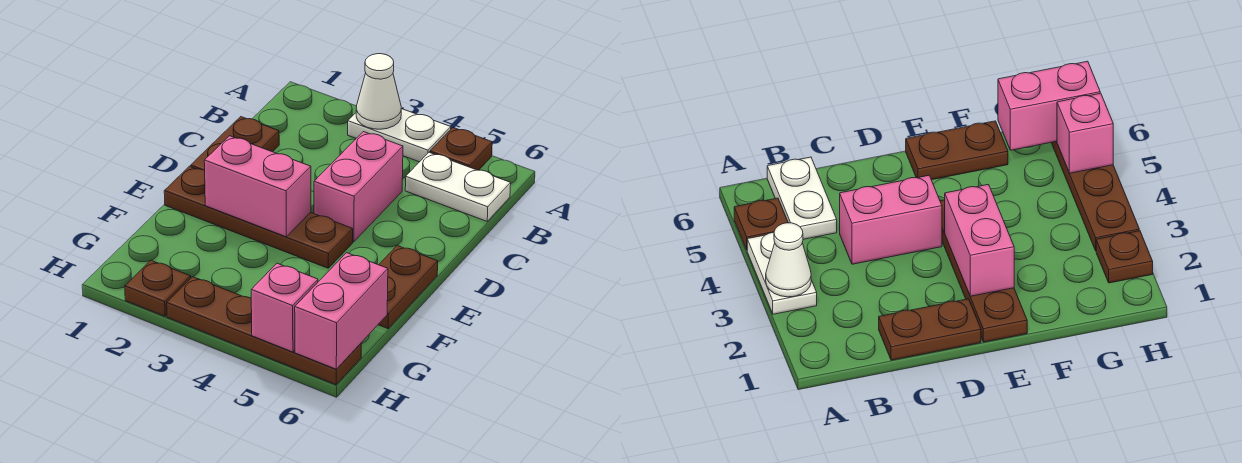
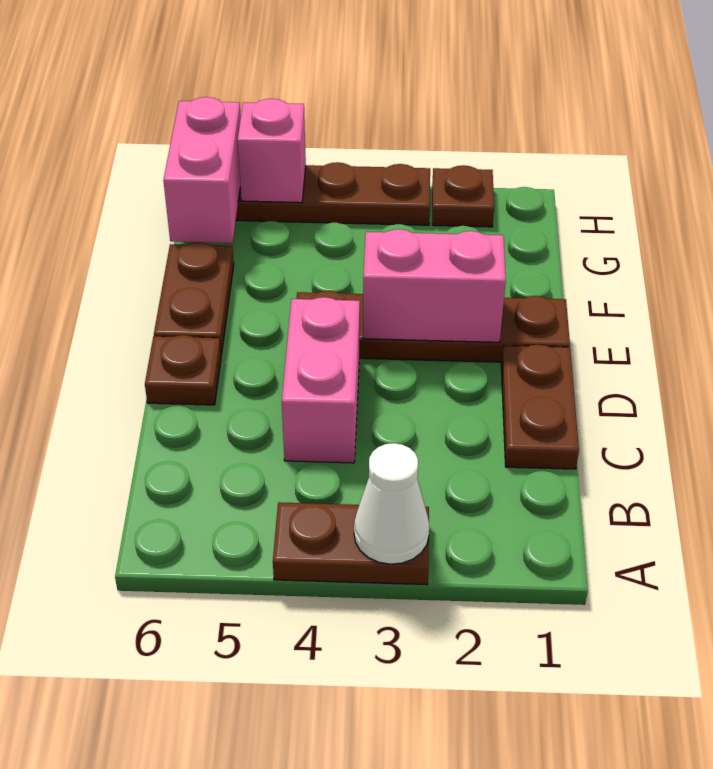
white 1x2 plate [348,109,451,162] -> brown 1x2 plate [273,502,429,585]
brown 1x1 plate [430,128,492,170] -> brown 1x1 plate moved to [145,335,221,405]
white 1x2 plate [405,152,511,221] -> none

